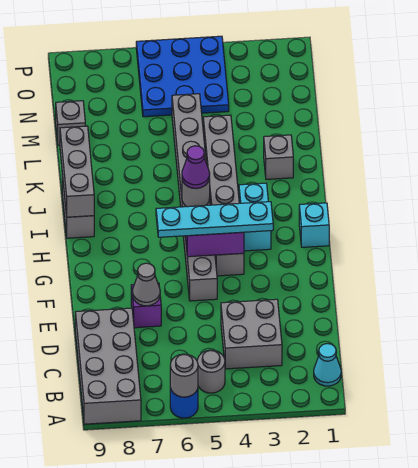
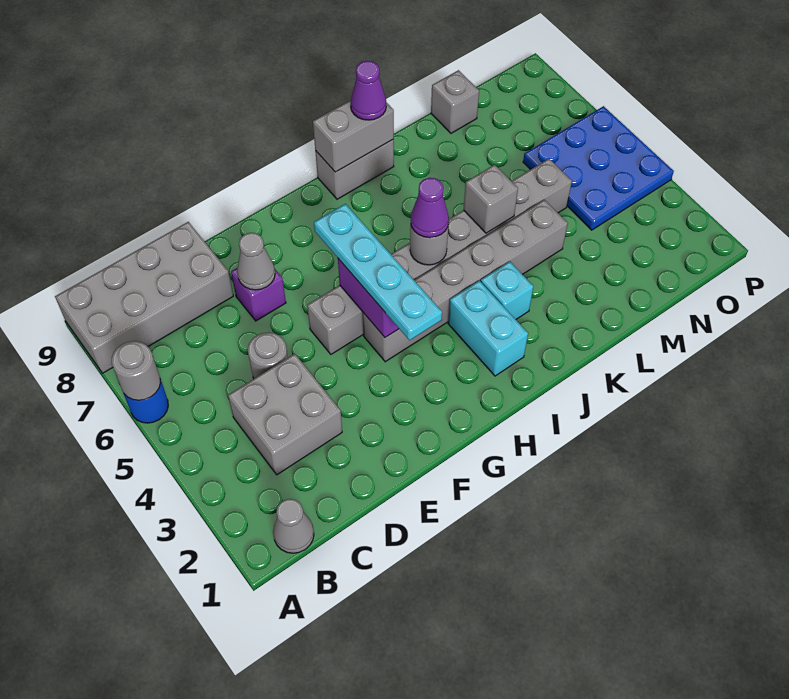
cyan 1x1 cone [314,344,341,386] -> grey 1x1 cone [273,499,314,553]
grey 1x1 round brick [197,350,225,393] -> grey 1x1 round brick moved to [248,332,288,379]
cyan 1x1 brick [299,203,329,247] -> cyan 1x1 brick moved to [481,262,533,319]
cyan 1x2 brick [239,183,271,251] -> cyan 1x2 brick turned to [448,281,528,376]
grey 1x3 brick [60,126,94,217] -> grey 1x2 brick [313,100,394,172]
none -> purple 1x1 cone [350,61,386,120]
grey 1x1 brick [264,135,293,179] -> grey 1x1 brick moved to [463,165,518,233]

